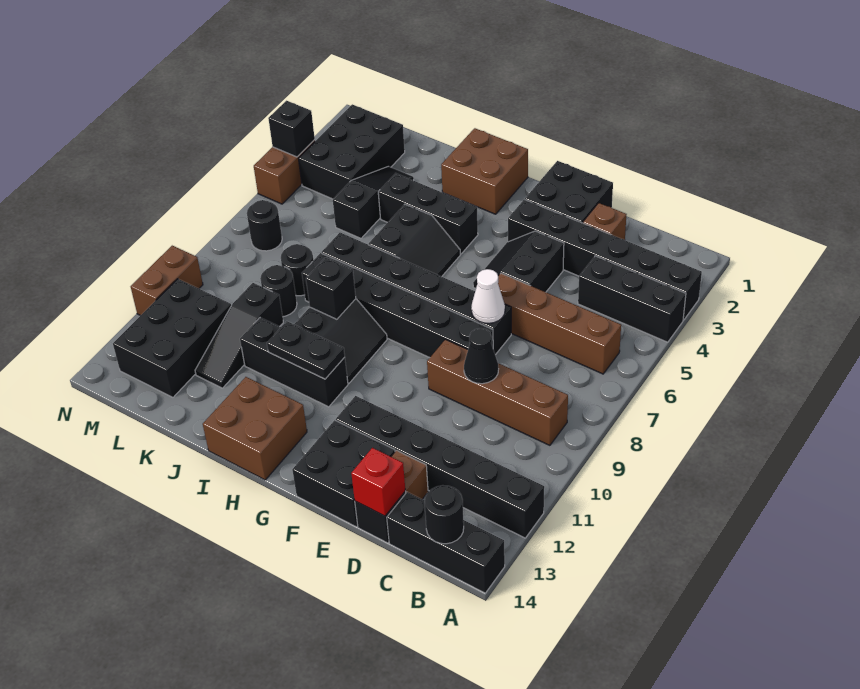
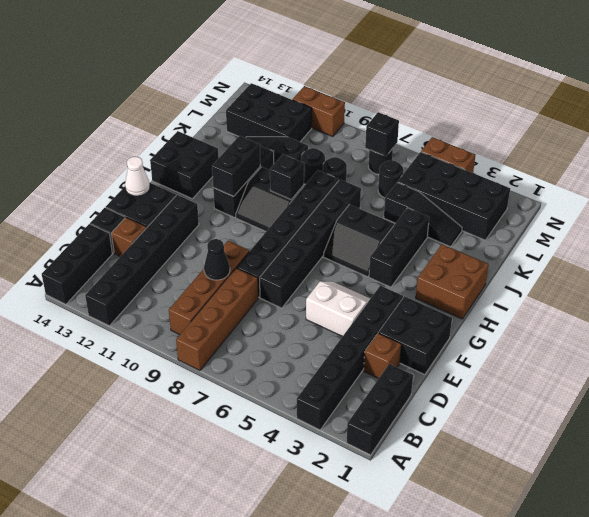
black 1x3 brick [578,256,686,342] -> black 1x3 brick moved to [347,364,413,455]
brown 1x4 brick [498,273,621,374] -> brown 1x4 brick moved to [176,268,258,371]
black 1x1 round brick [425,485,464,544] -> black 1x1 round brick moved to [378,160,403,198]
red 1x1 brick [351,448,405,516] -> none
black 2x2 slope [473,231,564,292] -> white 2x2 slope [306,281,370,336]
white 1x1 cone [471,269,505,323] -> white 1x1 cone moved to [125,156,150,196]
black 1x2 plate [267,321,345,379] -> black 1x2 brick [212,136,260,196]
brown 2x2 brick [203,377,307,480] -> black 2x2 brick [150,131,219,199]
black 2x3 brick [298,104,405,199] -> black 2x4 brick [397,152,510,240]
black 1x1 brick [268,101,315,157] -> black 1x1 brick moved to [365,112,399,156]

